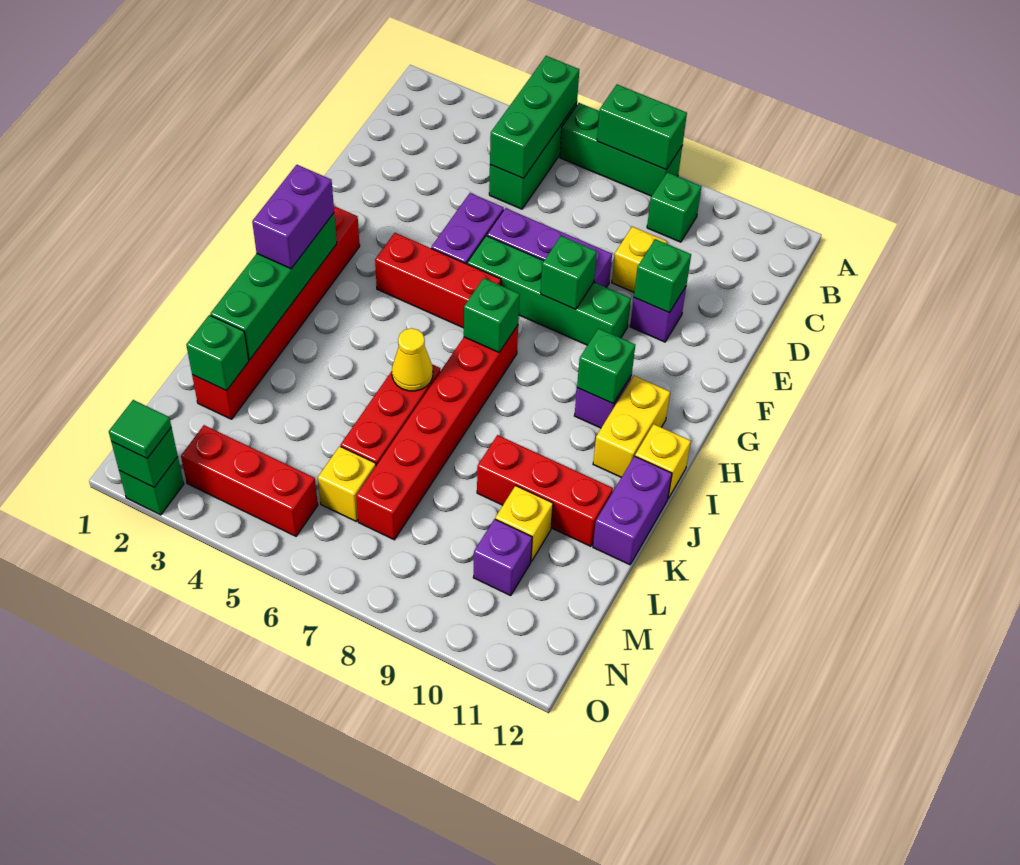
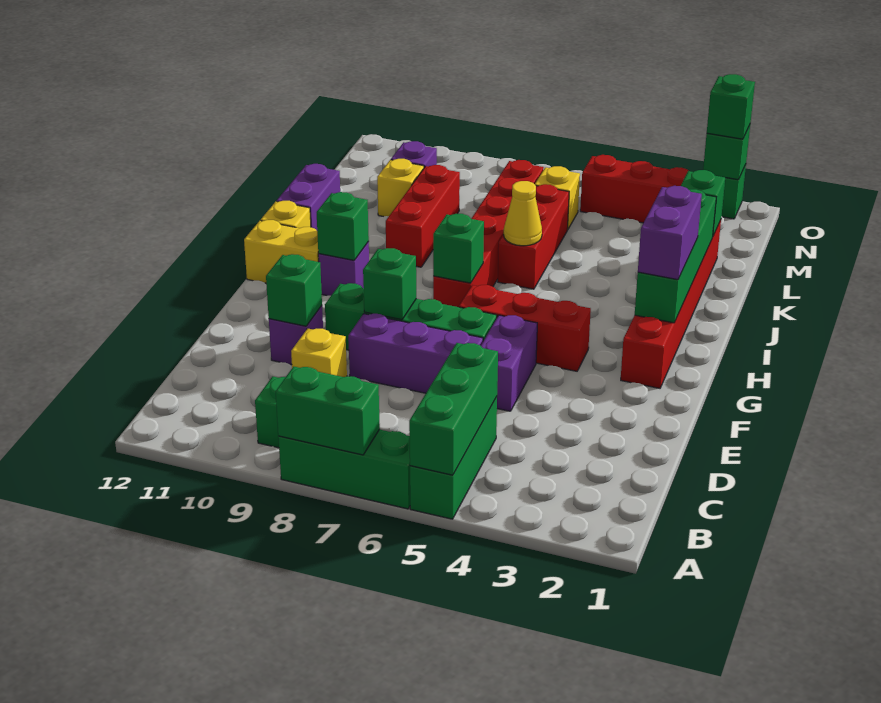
yellow 1x2 brick [593,376,670,477] -> yellow 1x2 brick turned to [244,220,319,283]
red 1x3 brick [477,435,613,546] -> red 1x3 brick turned to [386,165,460,267]
green 1x1 tile [109,400,171,458] -> green 1x1 brick [707,74,755,139]

